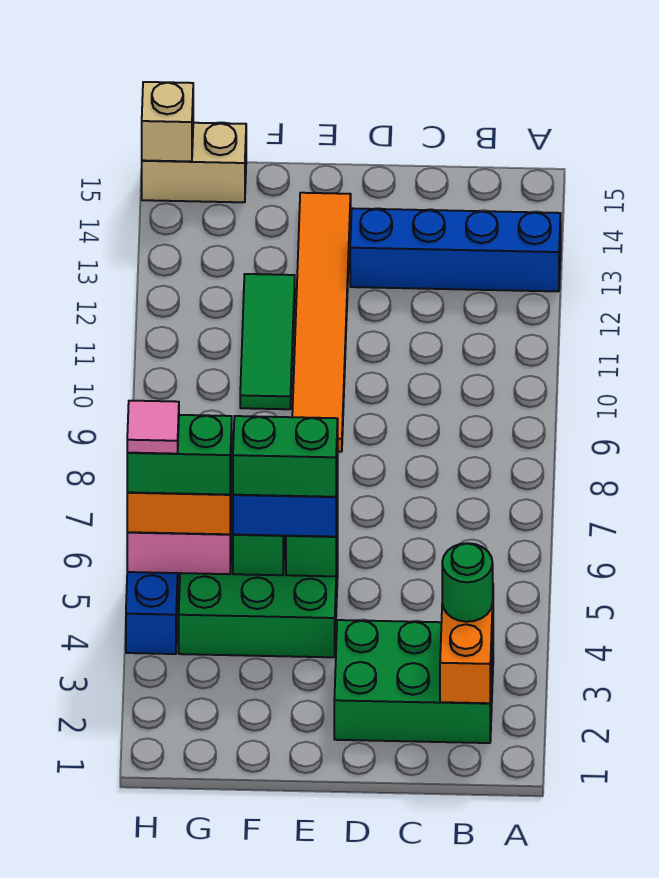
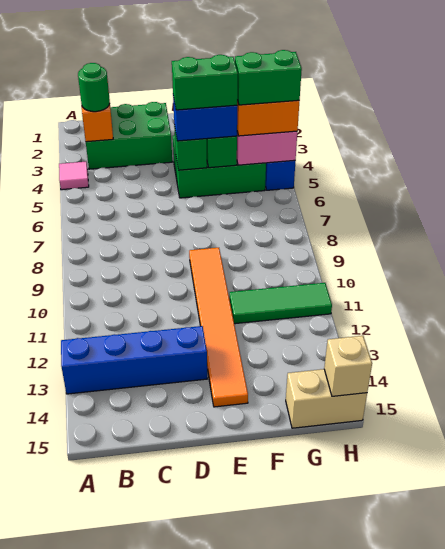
green 1x3 tile [240,274,295,409] -> green 1x3 tile turned to [229,283,332,324]
pink 1x1 tile [127,401,179,454] -> pink 1x1 tile moved to [59,162,89,190]

